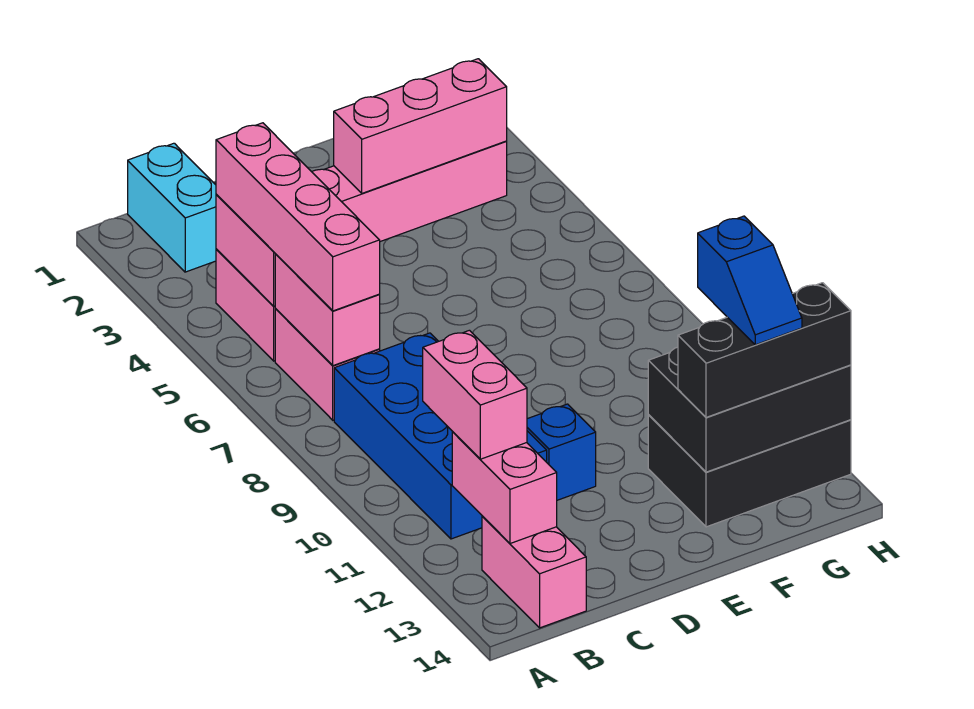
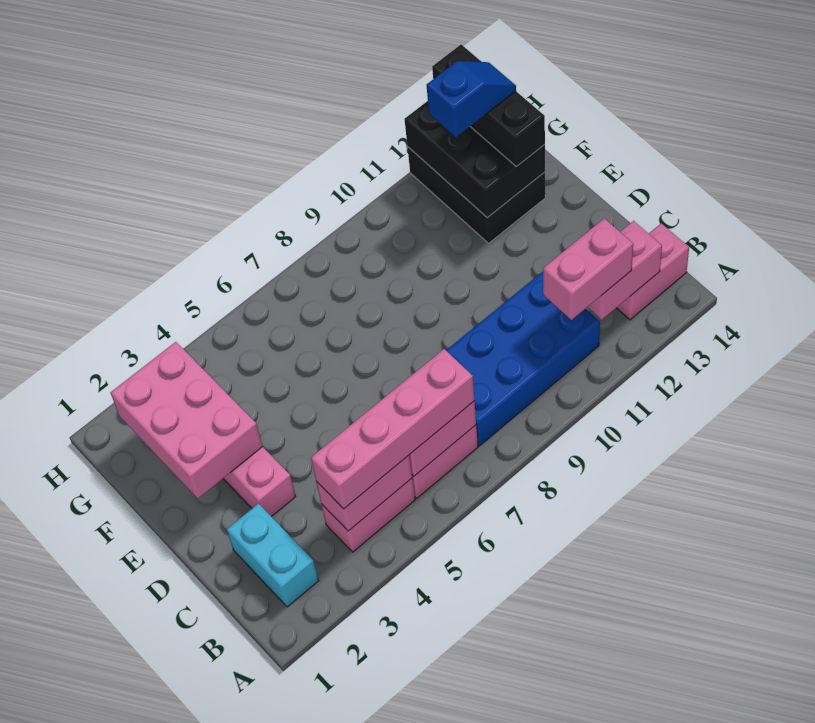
cyan 1x2 brick [128,143,216,272] -> cyan 1x2 brick turned to [227,504,318,607]
blue 1x1 brick [527,404,596,500] -> none
pink 1x3 brick [334,59,507,193] -> pink 2x3 brick [110,342,263,498]

